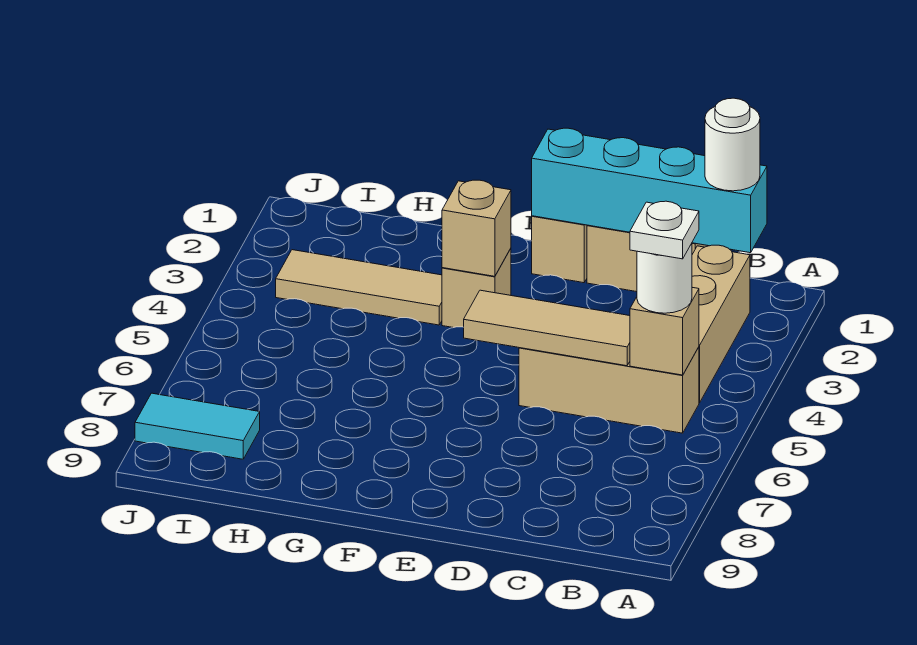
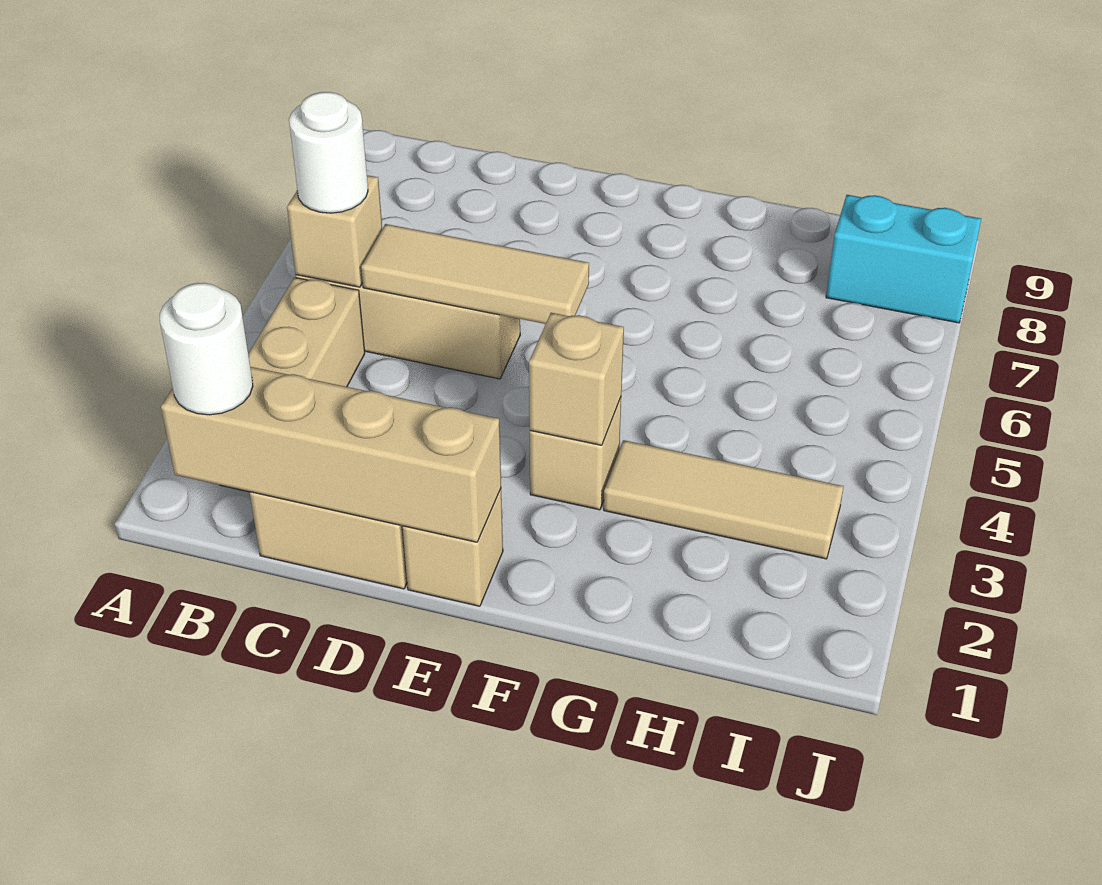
cyan 1x4 brick [532,128,767,253] -> tan 1x4 brick [161,367,501,542]
white 1x1 plate [630,201,699,259] -> none
cyan 1x2 tile [135,393,260,459] -> cyan 1x2 brick [826,195,981,323]

